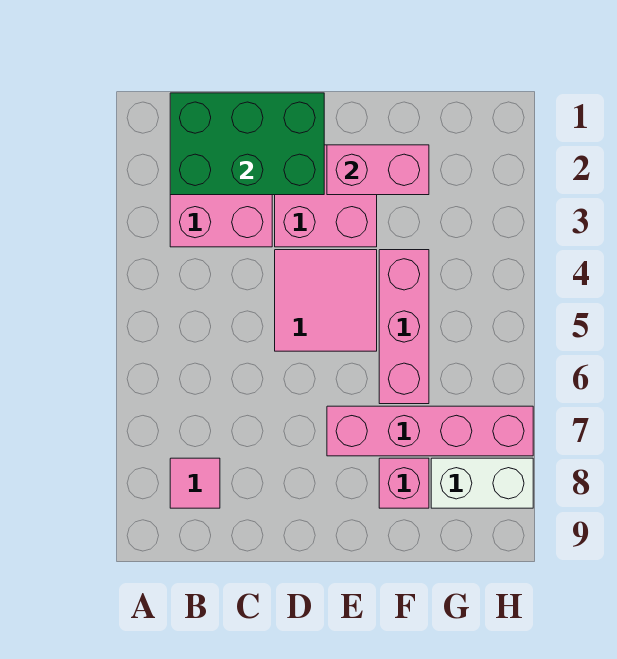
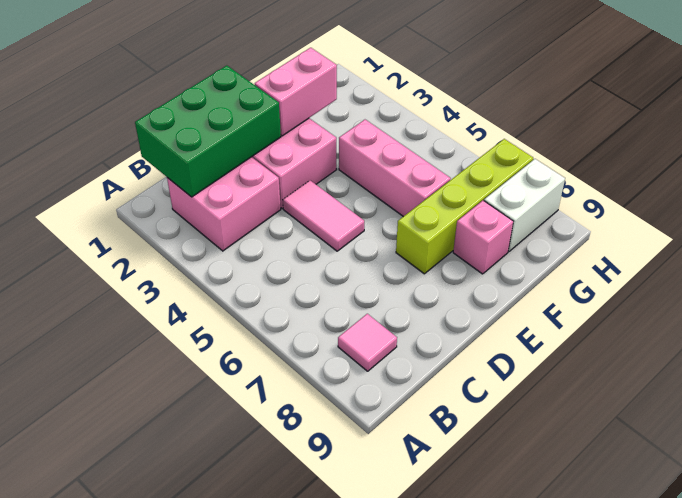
pink 2x2 tile [275,250,377,351] -> pink 1x2 tile [283,180,364,251]
pink 1x4 brick [327,406,533,456] -> lime 1x4 brick [396,139,533,274]

